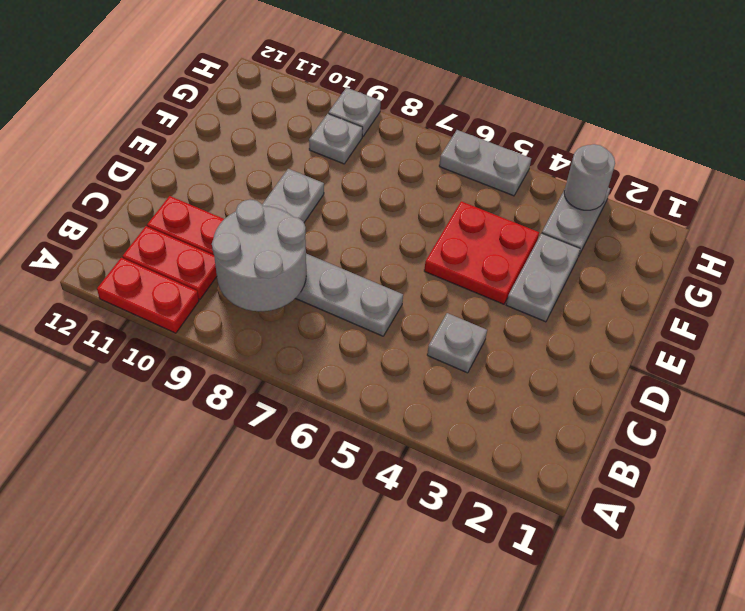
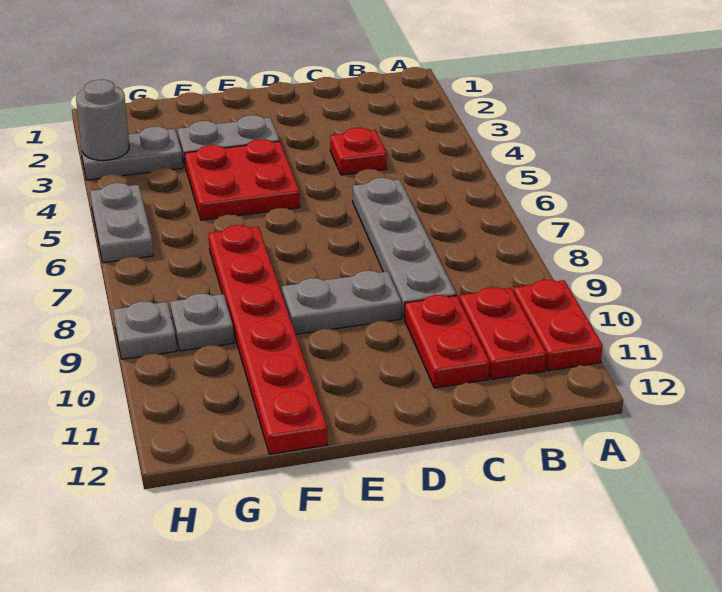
grey 2x2 round brick [212,200,306,311] -> none
grey 1x1 plate [427,313,487,373] -> red 1x1 plate [330,128,387,175]
none -> red 1x6 plate [208,225,328,454]

